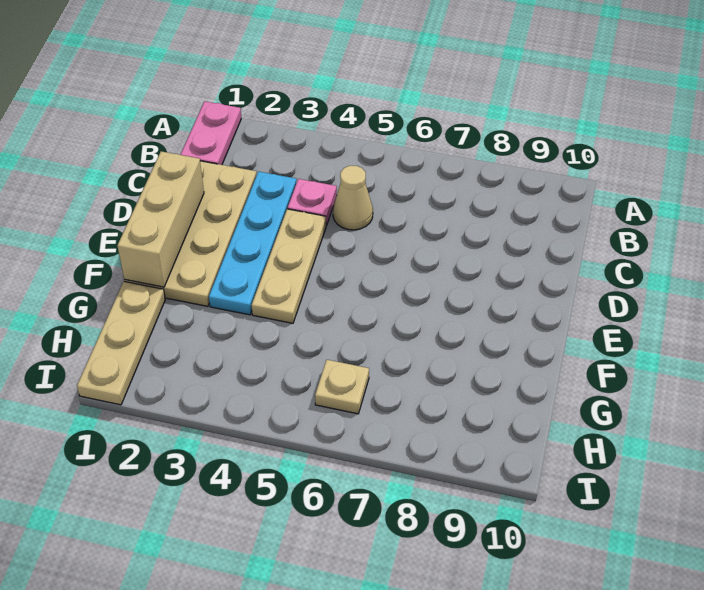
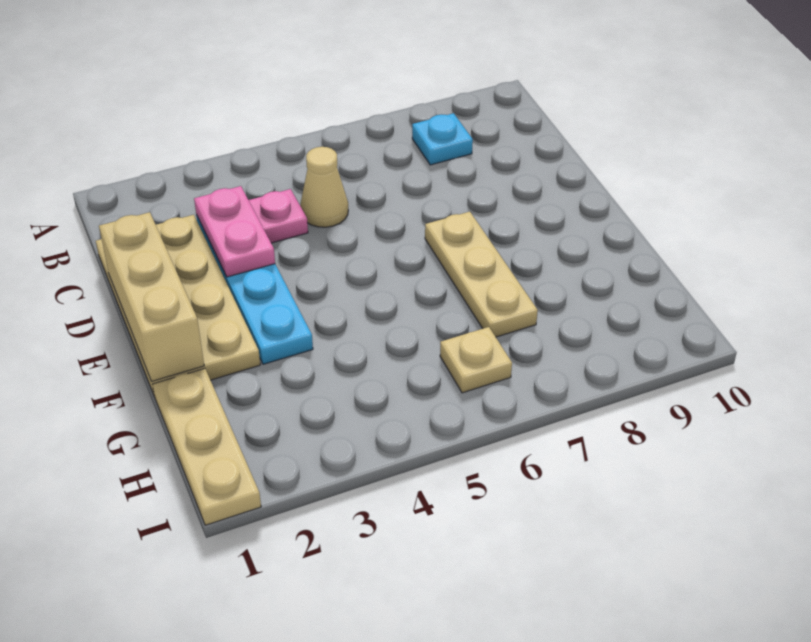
pink 1x2 plate [180,101,241,165] -> pink 1x2 plate moved to [194,186,275,277]
none -> cyan 1x1 plate [412,113,473,165]
tan 1x3 plate [252,209,326,323] -> tan 1x3 plate moved to [425,212,538,337]

